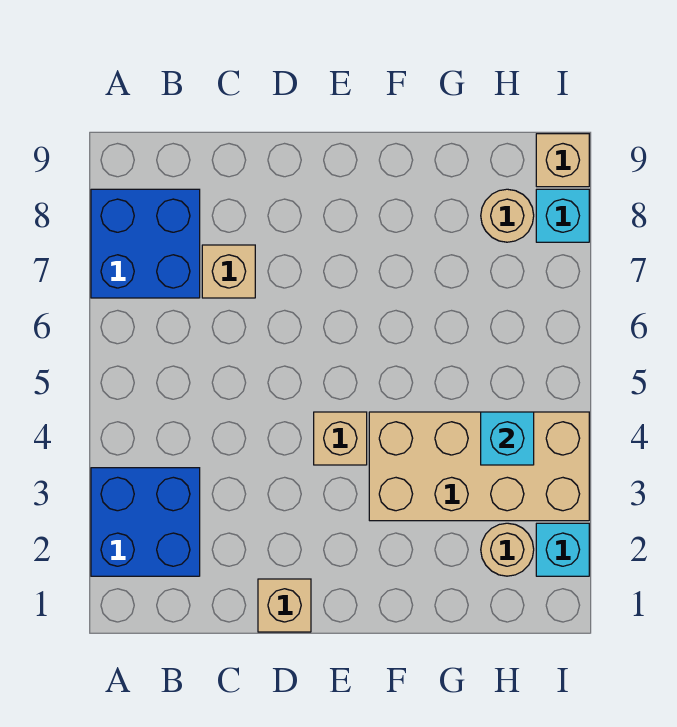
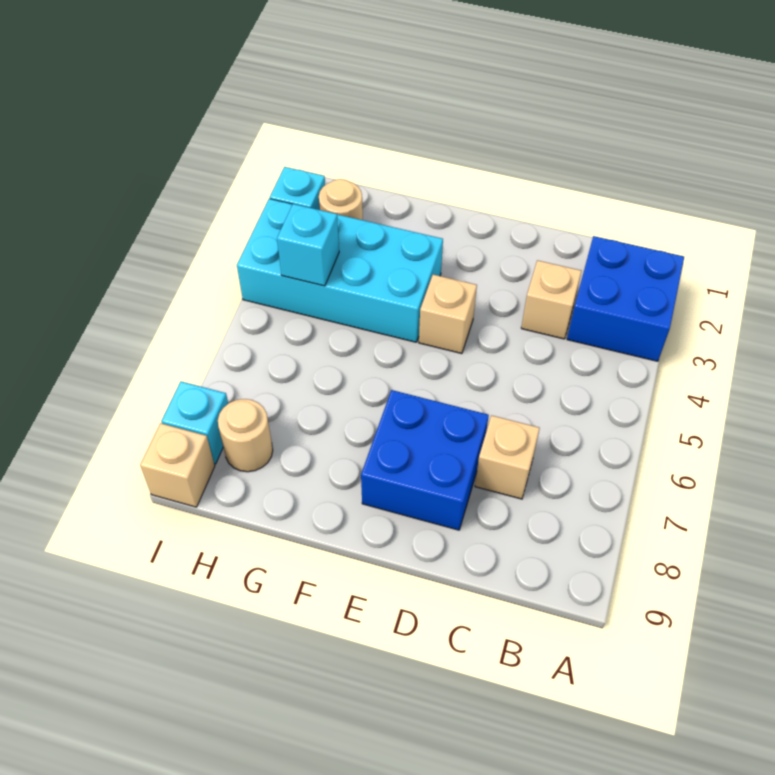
blue 2x2 brick [91,189,200,298] -> blue 2x2 brick moved to [361,390,489,530]
tan 1x1 brick [258,579,311,632] -> tan 1x1 brick moved to [521,260,581,339]
tan 2x4 brick [369,412,589,521] -> cyan 2x4 brick [237,199,443,342]

